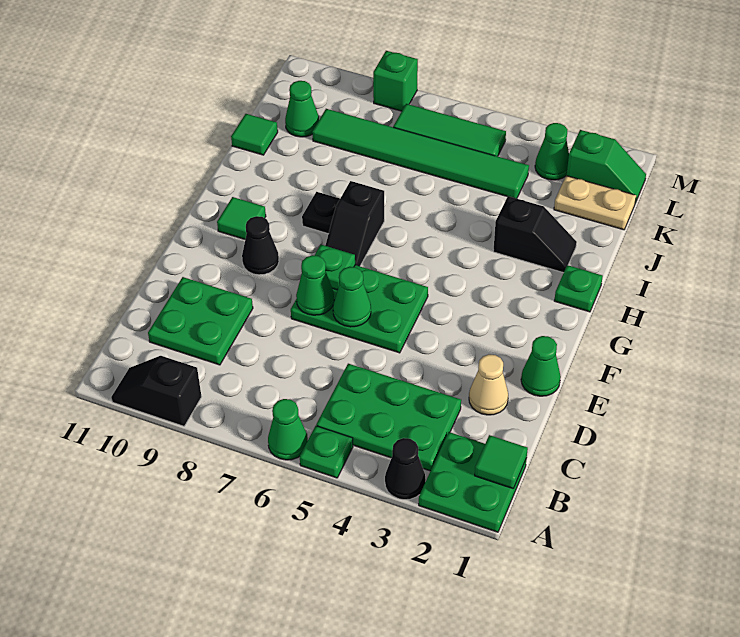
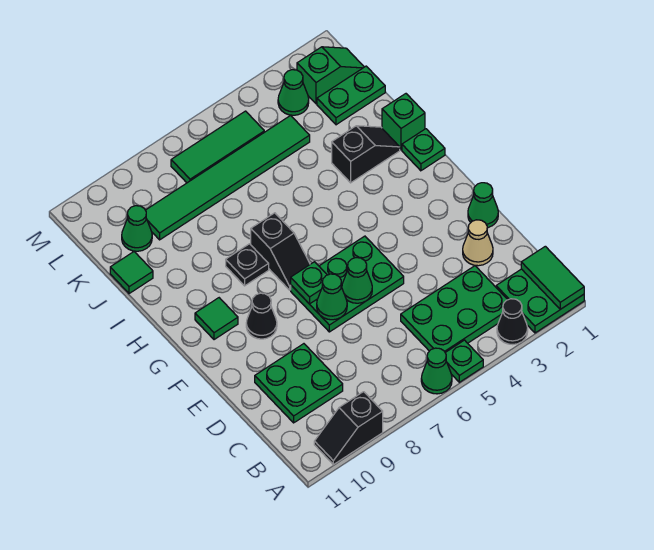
green 1x1 tile [475,435,528,488] -> green 1x2 tile [521,246,584,309]
tan 1x2 plate [554,176,636,230] -> green 1x2 plate [317,66,385,125]
green 1x1 brick [373,51,418,111] -> green 1x1 brick moved to [382,94,425,150]

